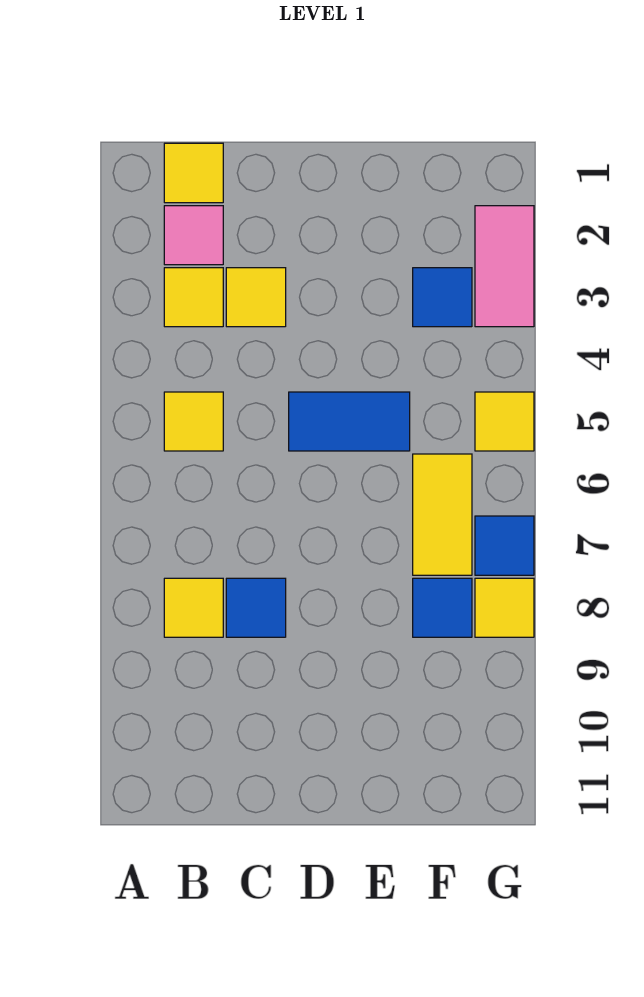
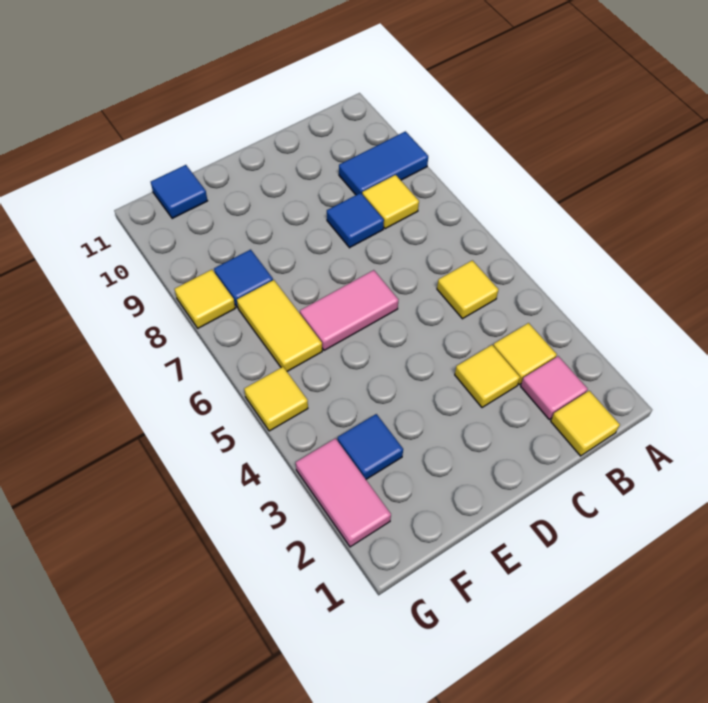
blue 1x2 tile [289,392,410,451] -> blue 1x2 tile moved to [339,131,428,195]
none -> pink 1x2 tile [300,270,398,351]
blue 1x1 tile [475,516,534,575] -> blue 1x1 tile moved to [151,165,208,219]

